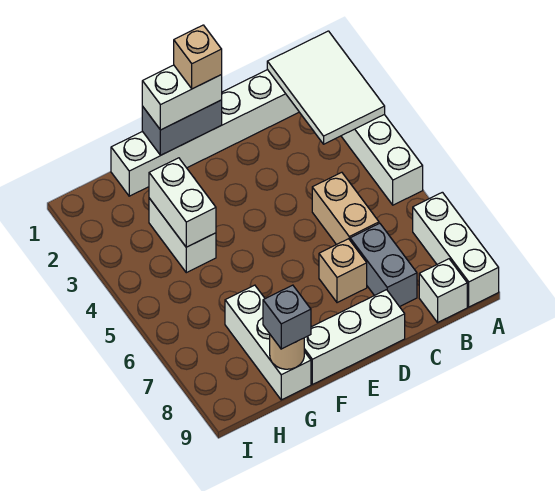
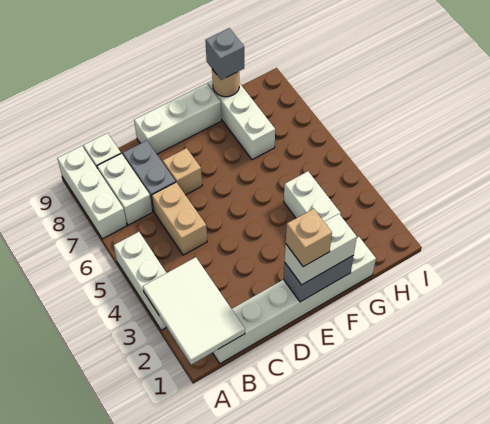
white 1x2 brick [149,158,216,247] -> white 1x2 brick moved to [97,153,152,225]

